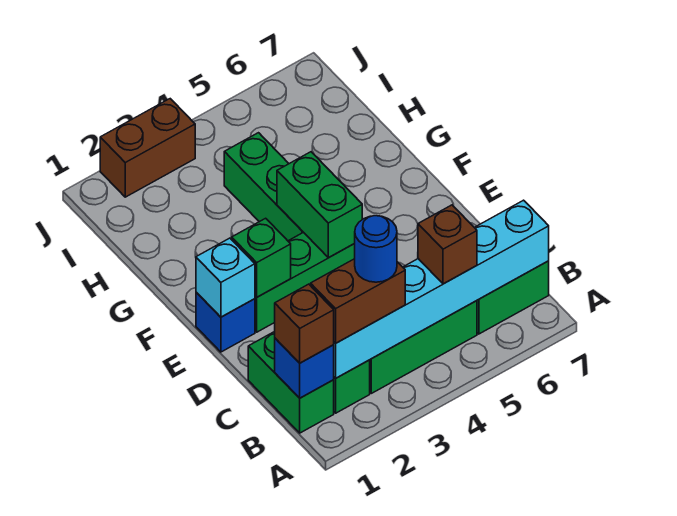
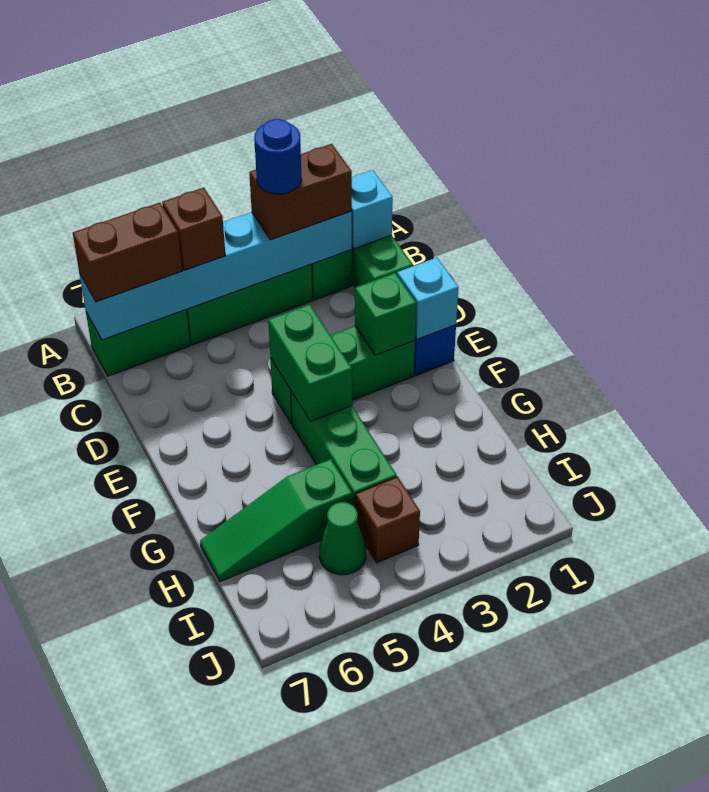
blue 1x1 brick [275,338,334,398] -> cyan 1x1 brick [352,170,393,249]
brown 1x1 brick [274,284,334,363] -> brown 1x1 brick moved to [355,477,420,563]
none -> green 1x3 slope [200,459,352,582]
none -> green 1x1 cone [319,502,366,575]
brown 1x2 brick [100,99,195,197] -> brown 1x2 brick moved to [73,203,182,302]

